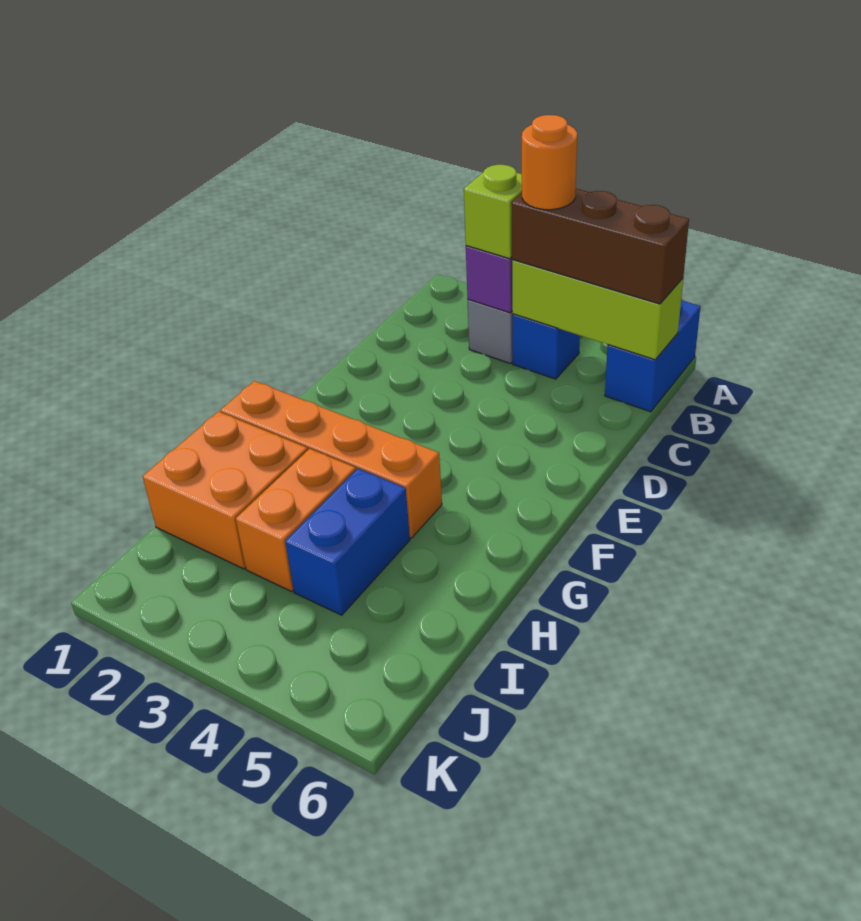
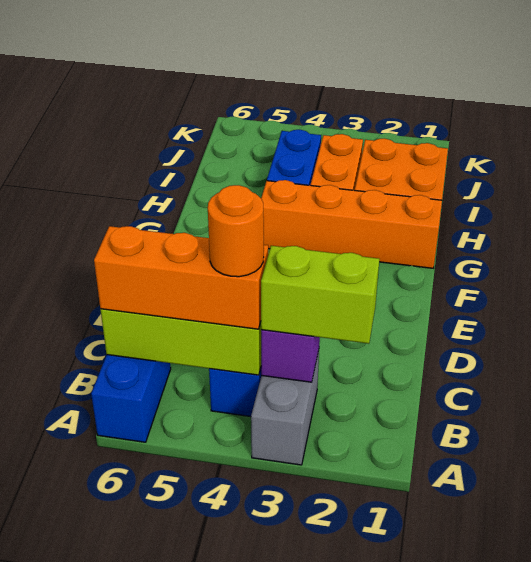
lime 1x1 brick [464,165,522,259] -> lime 1x2 brick [261,246,379,344]
brown 1x3 brick [512,189,689,304] -> orange 1x3 brick [94,226,268,329]

